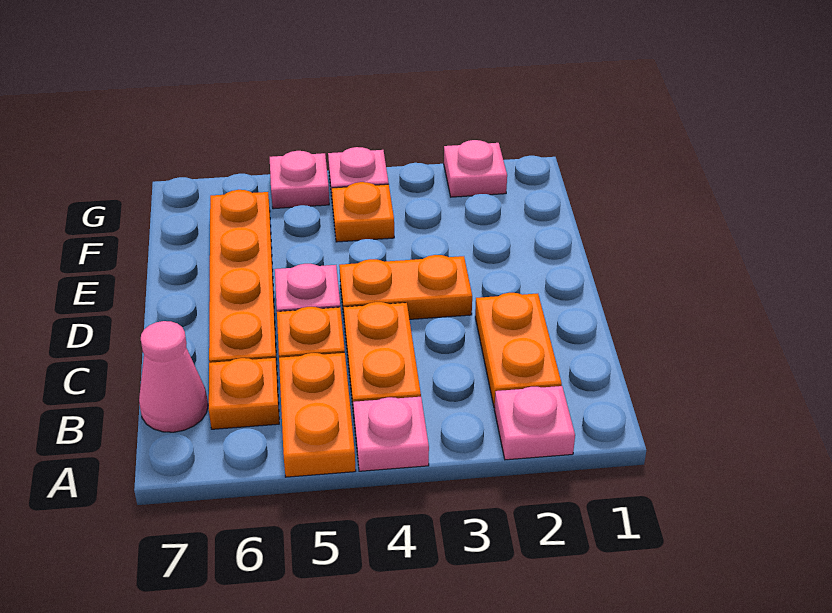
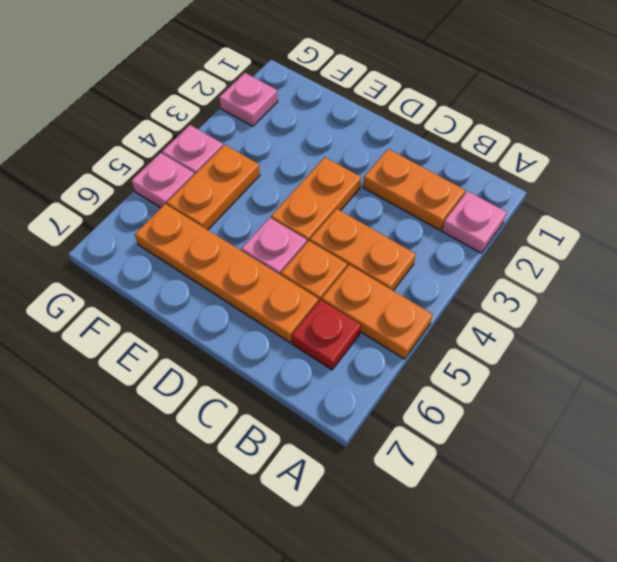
pink 1x1 plate [353,397,429,471] -> none
orange 1x1 plate [209,358,279,429] -> red 1x1 plate [292,300,361,370]
pink 1x1 cone [139,321,208,432] -> none
orange 1x1 plate [332,182,394,242] -> orange 1x2 plate [167,145,260,230]

